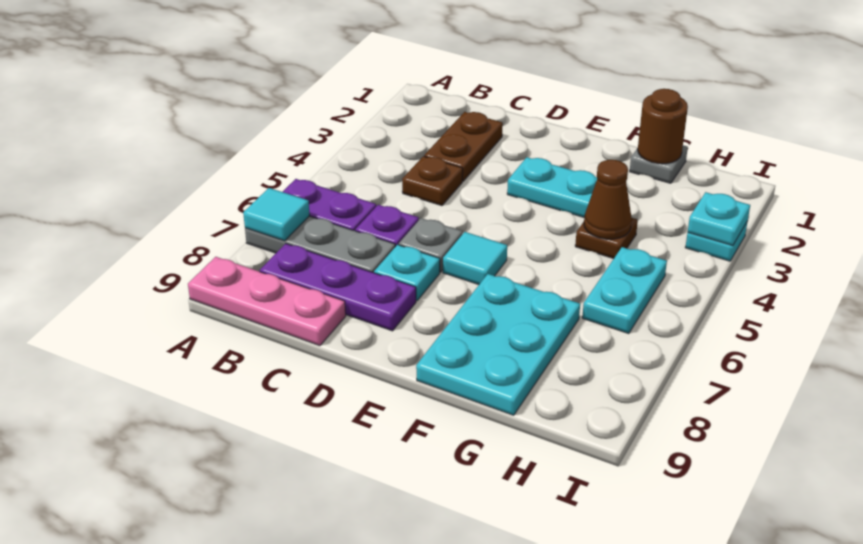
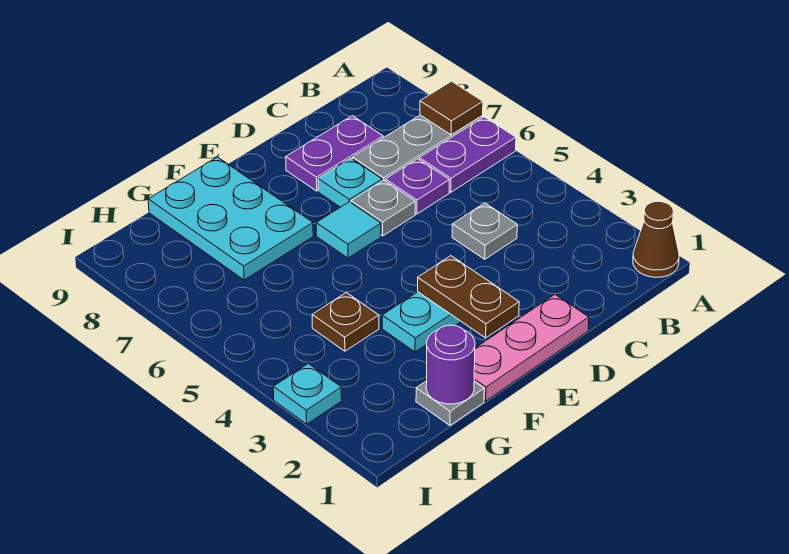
cyan 1x1 tile [243,188,310,241] -> brown 1x1 tile [420,81,483,135]
pink 1x3 plate [188,257,346,346] -> pink 1x3 plate moved to [474,295,589,401]
purple 1x3 plate [260,244,416,331] -> purple 1x2 plate [286,116,383,191]
brown 1x2 plate [424,112,503,181] -> brown 1x2 plate moved to [418,256,519,338]
brown 1x1 plate [402,156,463,206] -> grey 1x1 plate [452,203,517,259]
brown 1x1 round brick [638,89,688,164] -> purple 1x1 round brick [426,325,475,404]
brown 1x1 cone [584,160,632,239] -> brown 1x1 cone moved to [633,201,679,277]
cyan 1x2 plate [582,247,667,334] -> none
cyan 1x1 plate [688,192,750,246] -> none

